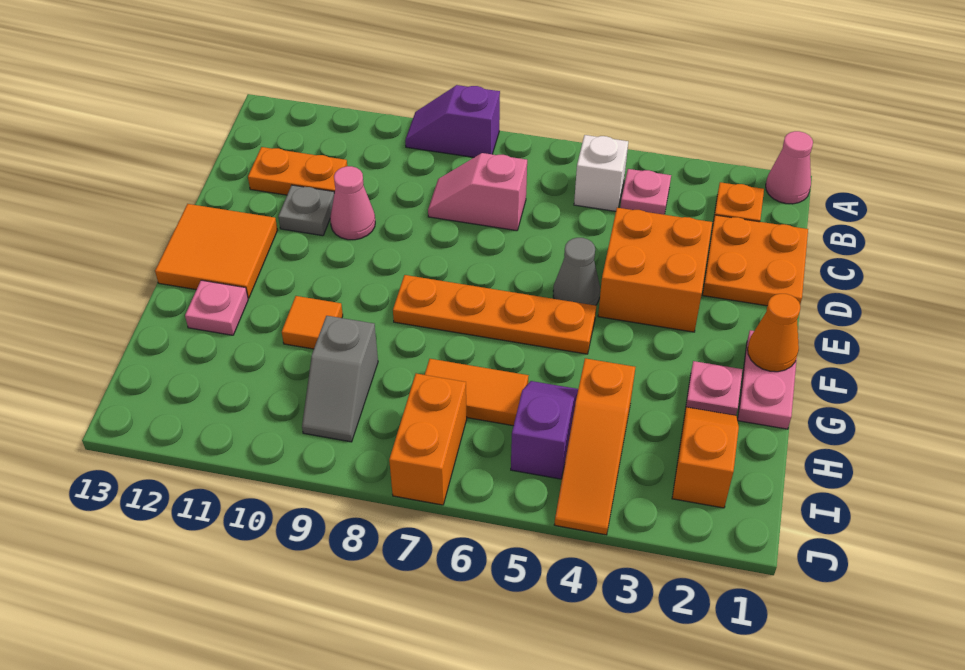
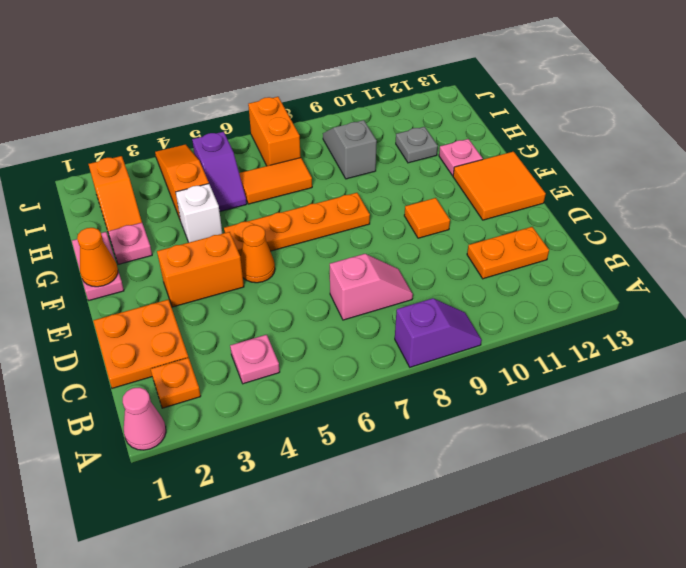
white 1x1 brick [574,135,628,211] -> white 1x1 brick moved to [176,184,222,242]
orange 2x2 brick [598,208,712,332] -> orange 1x2 brick [157,232,244,307]
pink 1x1 cone [330,166,375,240] -> none
grey 1x1 plate [278,185,334,236] -> grey 1x1 plate moved to [396,127,438,163]
grey 1x1 cone [553,238,600,305] -> orange 1x1 cone [241,225,275,283]
orange 1x1 tile [282,296,343,349] -> orange 1x1 tile moved to [404,198,450,238]

